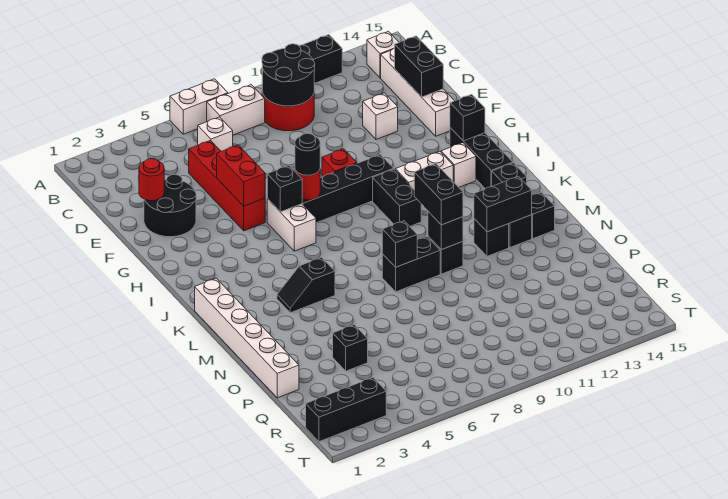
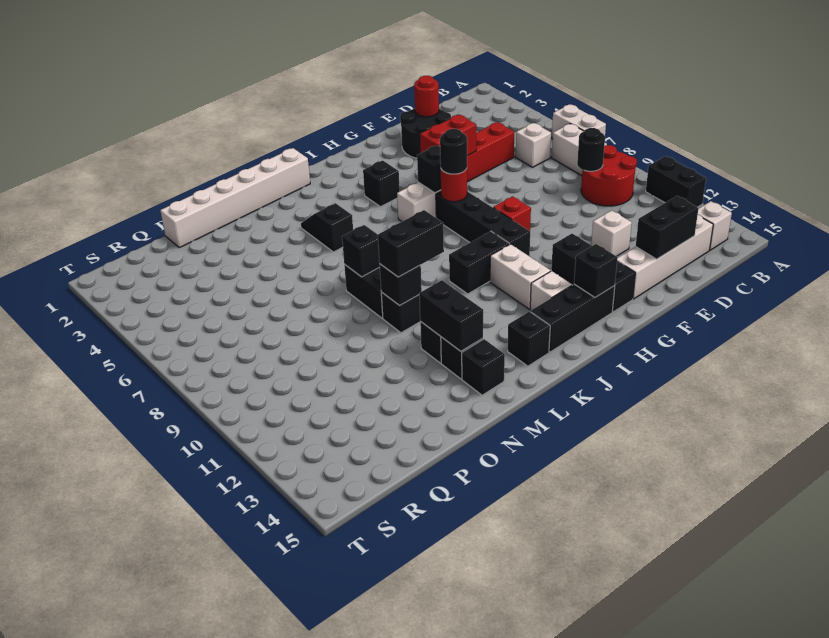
black 2x2 round brick [262,44,315,106] -> black 1x1 round brick [577,128,605,171]
black 1x1 brick [333,325,368,371] -> black 1x1 brick moved to [363,160,400,207]
black 1x3 brick [306,378,386,442] -> black 1x3 brick moved to [551,234,635,312]

